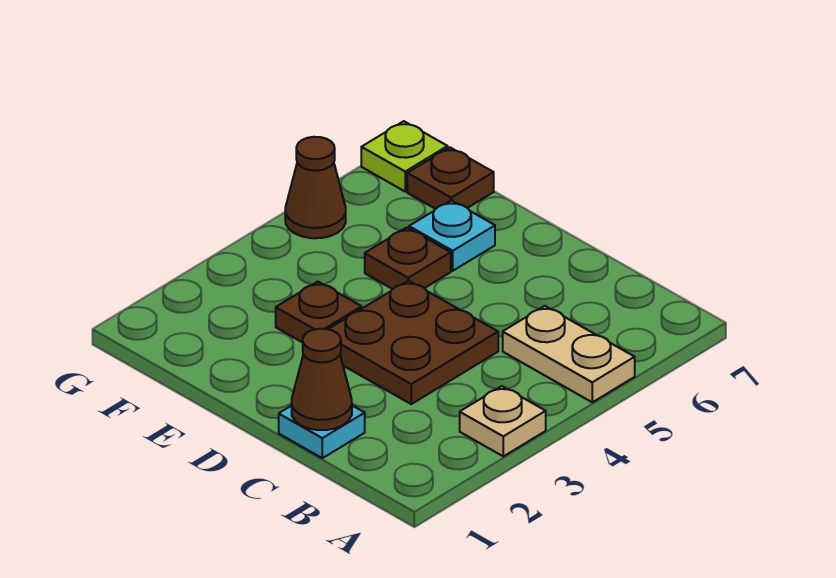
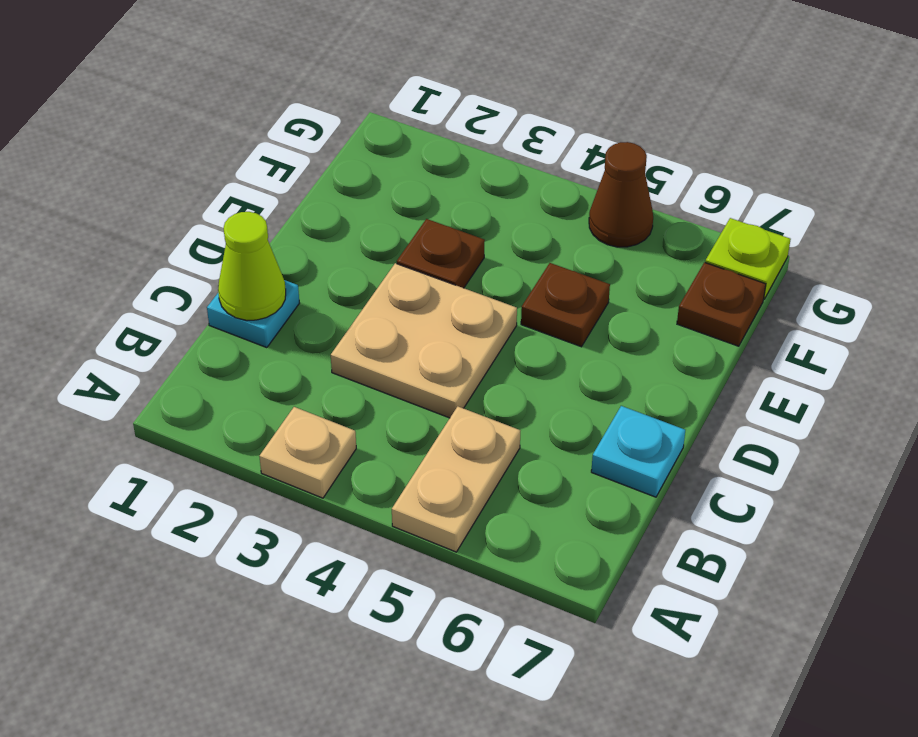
brown 1x1 cone [292,329,352,430] -> lime 1x1 cone [218,212,286,320]
brown 2x2 plate [328,281,498,404] -> tan 2x2 plate [331,263,517,418]
cyan 1x1 plate [409,200,495,271] -> cyan 1x1 plate moved to [591,406,685,497]

